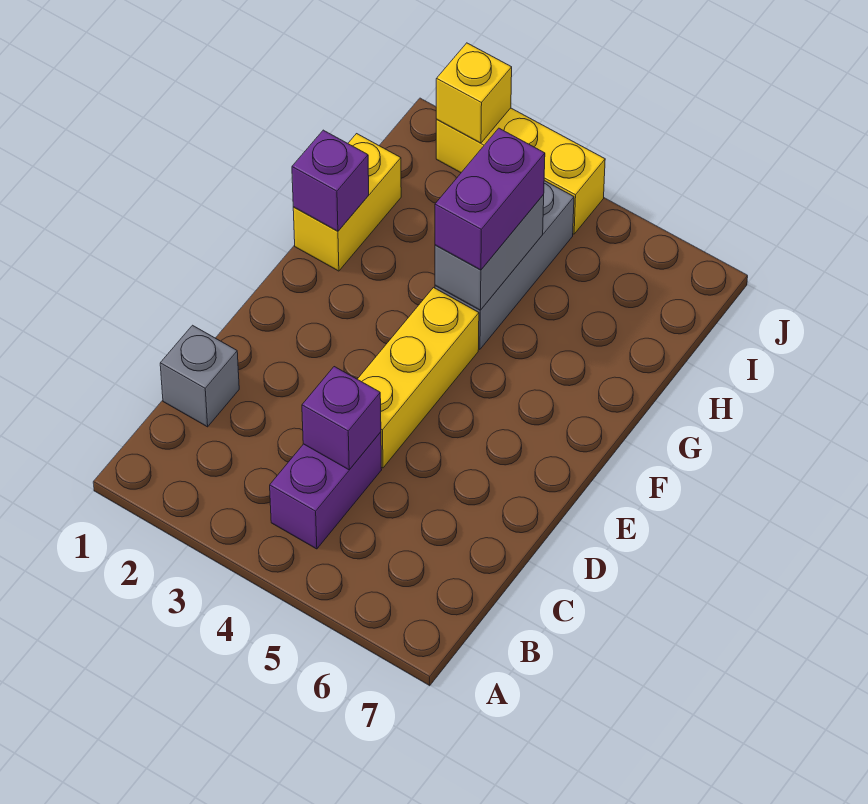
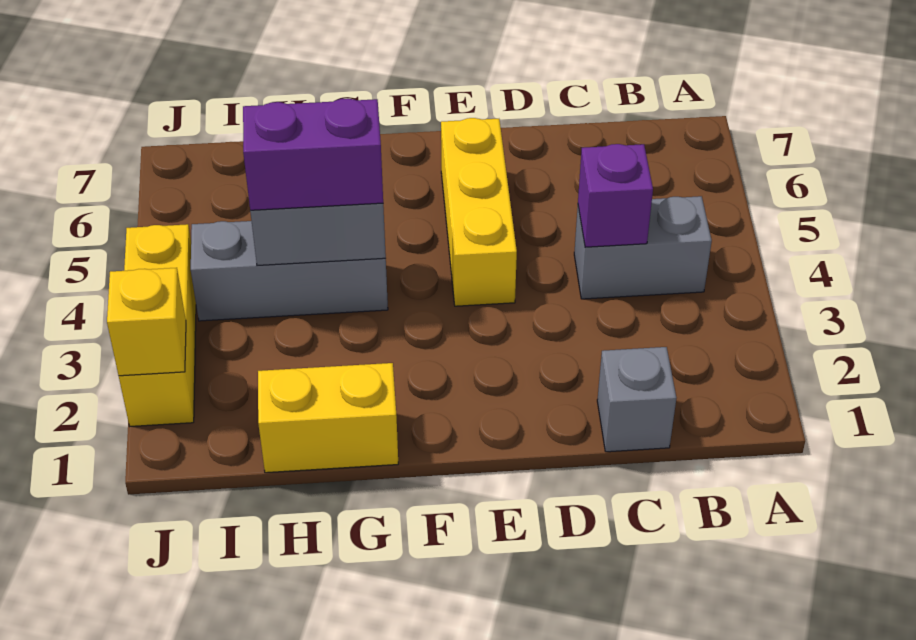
purple 1x2 brick [270,432,382,549] -> grey 1x2 brick [574,196,712,299]
yellow 1x3 brick [358,288,479,468] -> yellow 1x3 brick turned to [441,118,517,306]
purple 1x1 brick [292,130,369,231] -> none

